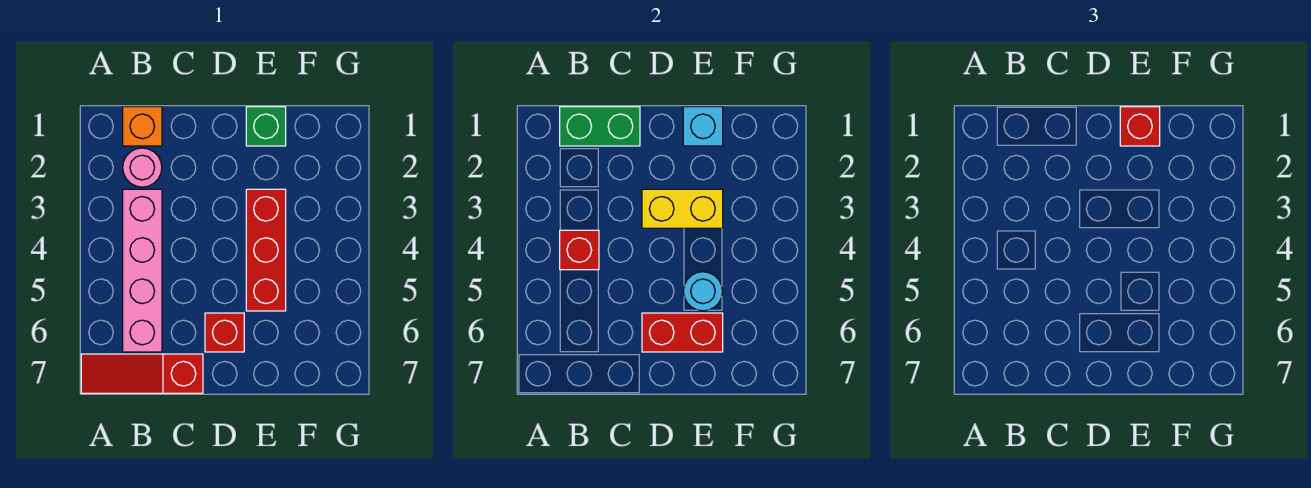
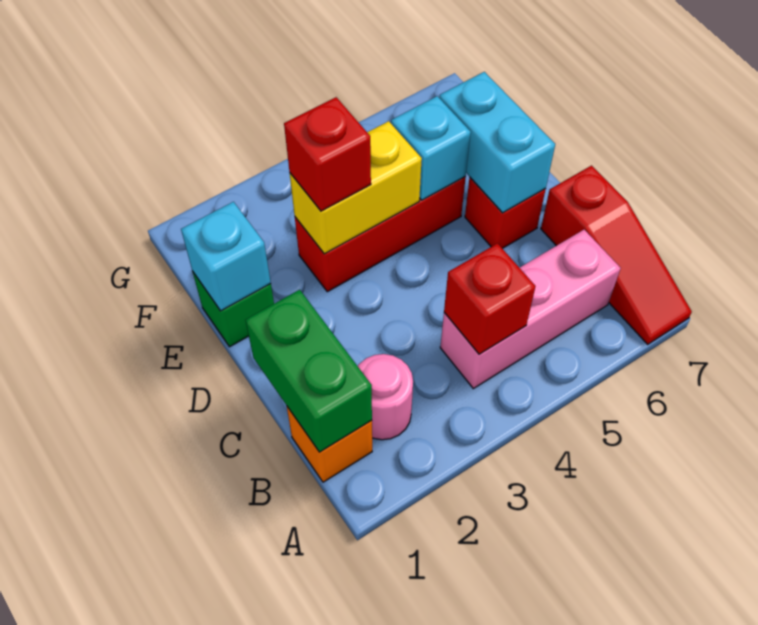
pink 1x4 brick [123,189,162,352] -> pink 1x3 brick [440,230,621,389]
yellow 1x2 brick [642,189,723,228] -> yellow 1x2 brick turned to [290,121,422,254]
red 1x2 brick [642,313,723,352] -> cyan 1x2 brick [439,72,555,213]
red 1x1 brick [1120,107,1160,146] -> red 1x1 brick moved to [284,97,371,211]
cyan 1x1 round brick [683,272,723,311] -> cyan 1x1 brick [391,96,471,200]

